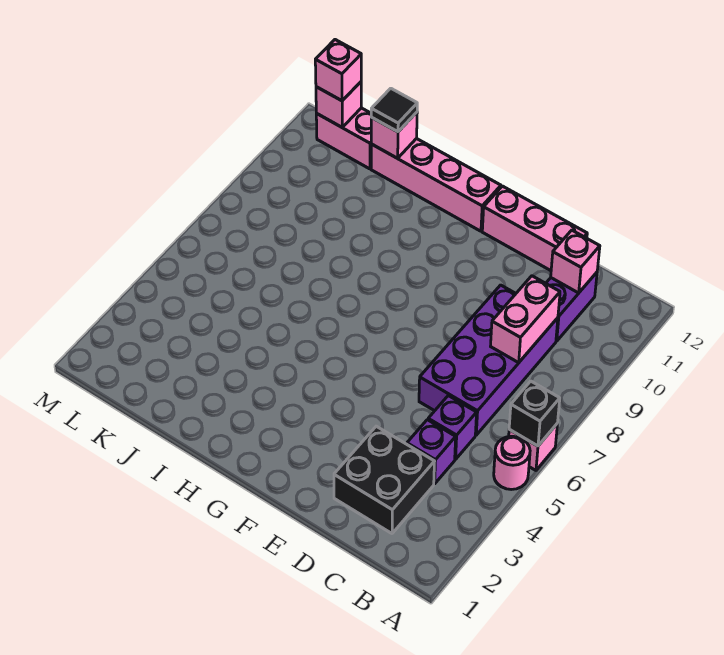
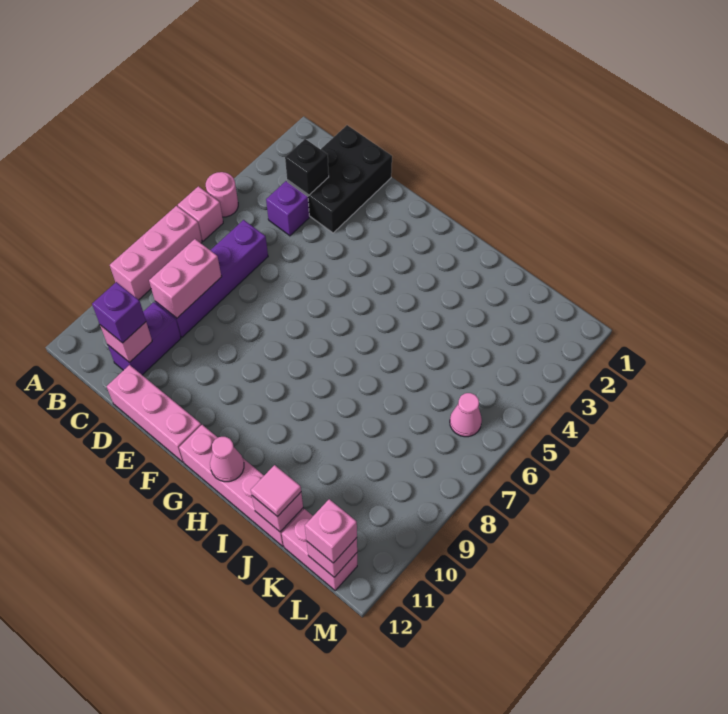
black 1x1 brick [509,381,560,446] -> black 1x1 brick moved to [285,139,329,195]
none -> pink 1x3 brick [110,206,202,300]
black 2x2 brick [334,426,435,533] -> black 2x3 brick [287,125,392,233]
purple 1x1 brick [428,396,477,459] -> purple 1x1 brick moved to [92,282,146,343]
purple 2x4 brick [419,285,558,435] -> purple 1x4 brick [155,220,268,337]
none -> pink 1x1 cone [210,437,244,482]
black 1x1 tile [371,88,417,132] -> pink 1x1 tile [251,465,301,516]
none -> pink 1x1 cone [450,393,482,437]

